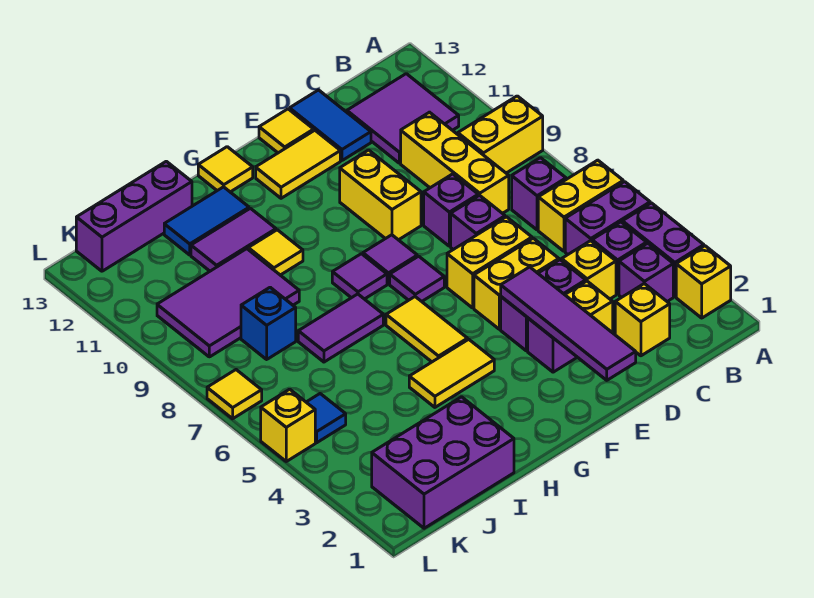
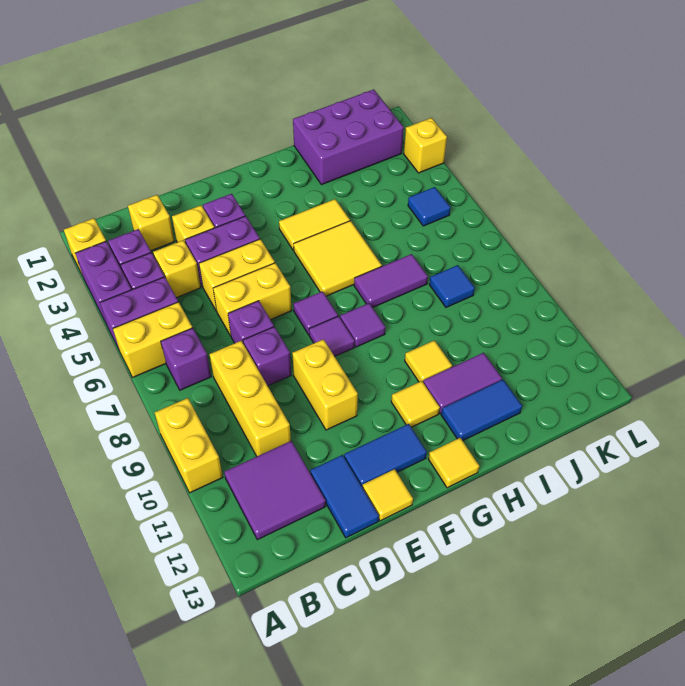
yellow 1x2 brick [458,96,543,173] -> yellow 1x2 brick turned to [155,398,223,493]
purple 1x4 tile [501,267,636,380] -> none
yellow 1x2 tile [256,130,340,198] -> blue 1x2 tile [344,424,427,487]
yellow 1x2 tile [386,297,468,362] -> yellow 2x2 tile [294,221,382,296]
purple 2x3 tile [157,249,299,357] -> none
purple 1x3 brick [76,161,192,271] -> none
blue 1x1 brick [241,287,296,359] -> blue 1x1 tile [429,265,475,307]
yellow 1x1 brick [261,389,315,461] -> yellow 1x1 brick moved to [404,118,447,173]
yellow 1x1 tile [207,370,262,419] -> yellow 1x1 tile moved to [391,381,440,427]

